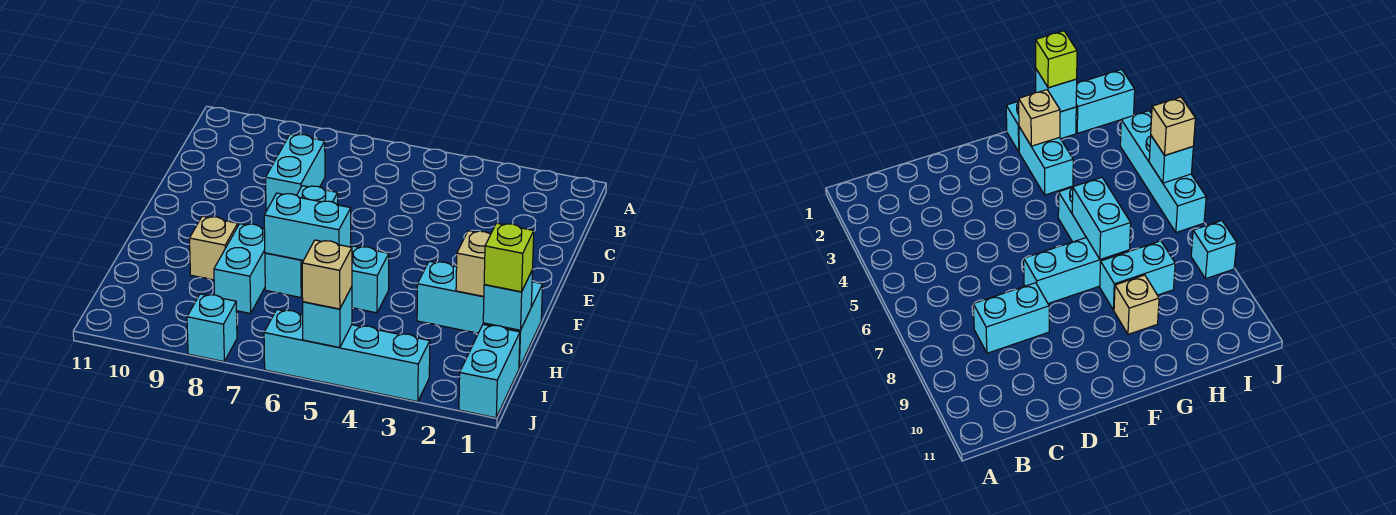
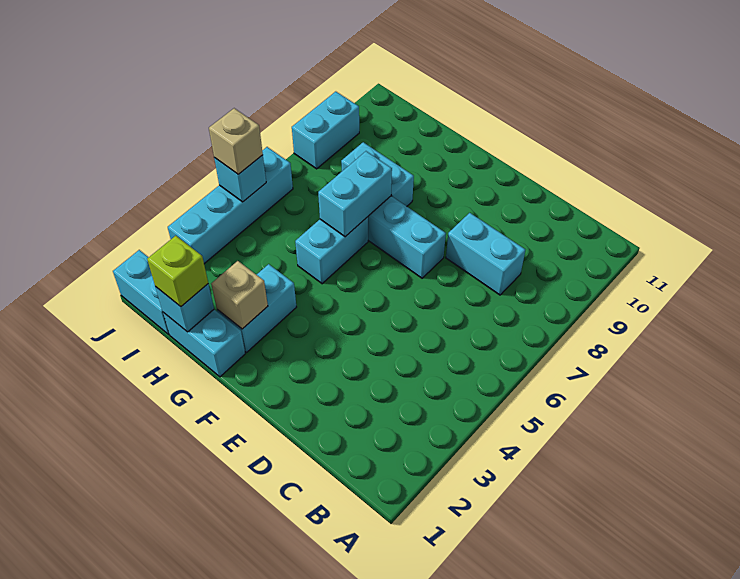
tan 1x1 brick [189,216,238,280] -> none
cyan 1x1 brick [187,294,237,362] -> cyan 1x2 brick [292,92,359,169]

